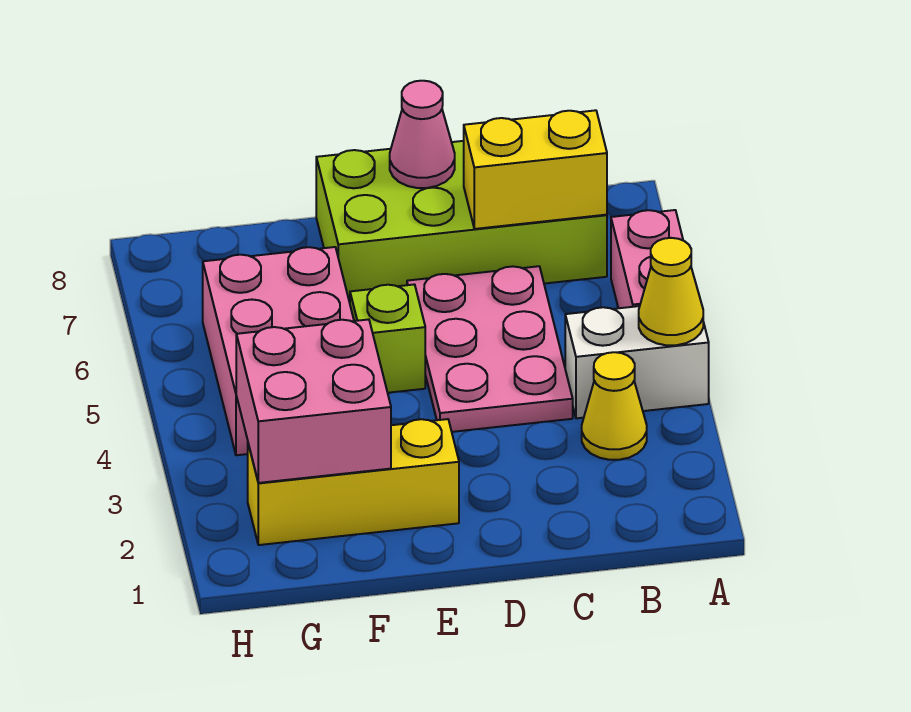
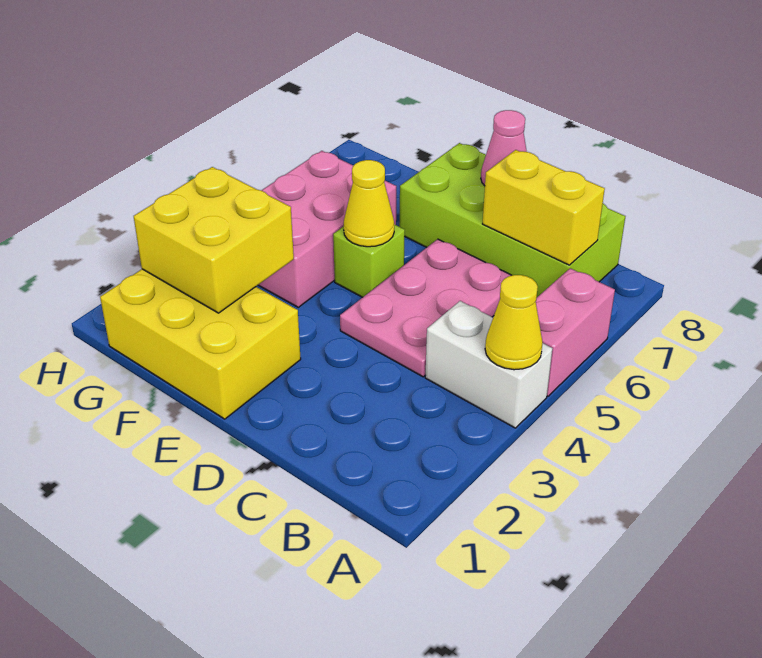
yellow 1x1 cone [582,352,647,460] -> yellow 1x1 cone moved to [344,160,394,247]
yellow 1x3 brick [248,419,459,545] -> yellow 2x3 brick [100,269,301,419]
pink 2x2 brick [236,319,391,483] -> yellow 2x2 brick [134,167,294,313]

